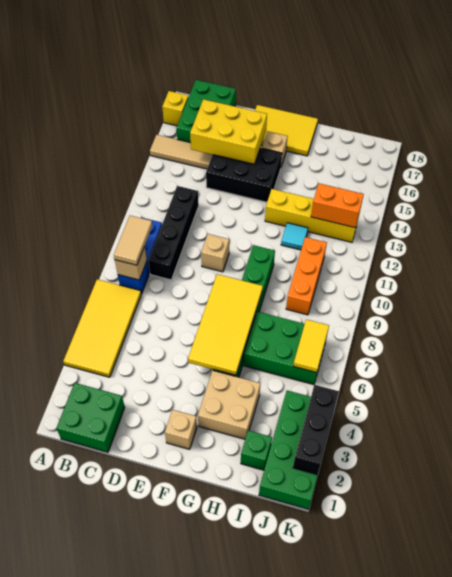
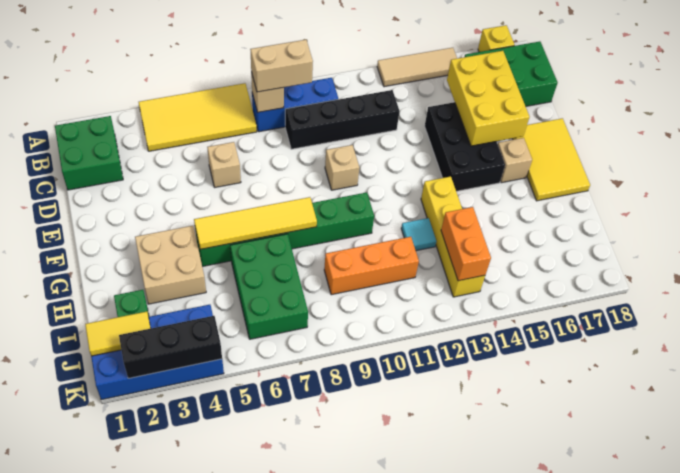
tan 1x3 tile [150,135,212,169] -> tan 1x3 tile turned to [377,48,457,87]
tan 1x2 tile [114,216,152,265] -> tan 1x2 brick [250,40,313,92]
tan 1x1 brick [165,410,197,449] -> tan 1x1 brick moved to [207,142,241,187]
yellow 2x4 tile [188,274,263,375] -> yellow 1x4 tile [194,197,317,249]
green 2x4 brick [259,390,318,509] -> blue 2x4 brick [91,305,224,400]
yellow 1x2 tile [293,319,329,373] -> yellow 1x2 tile moved to [85,312,150,356]

